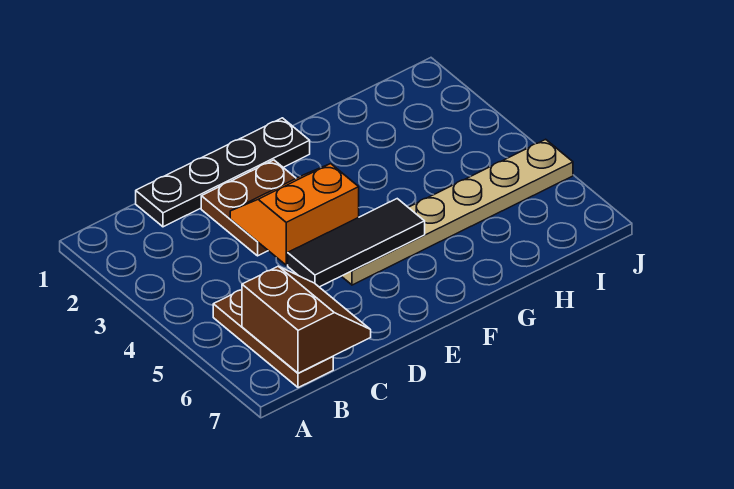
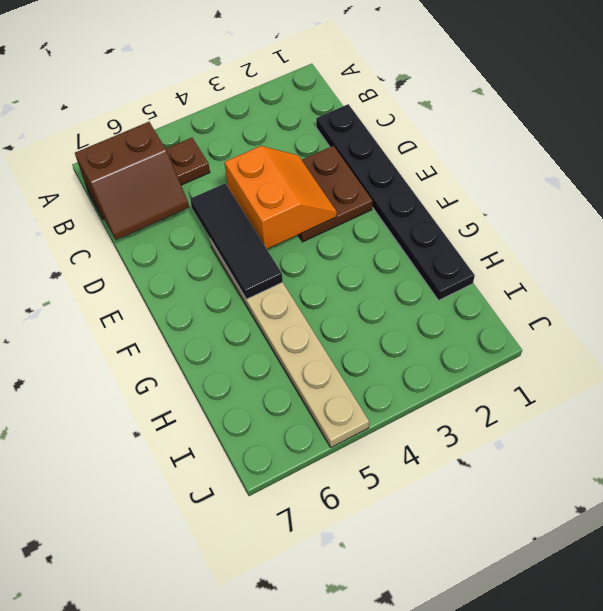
black 1x4 plate [136,118,310,227] -> black 1x6 plate [316,104,475,300]

